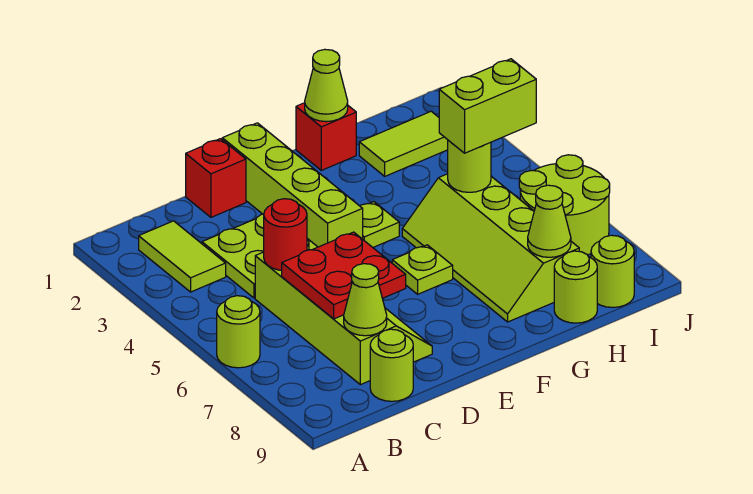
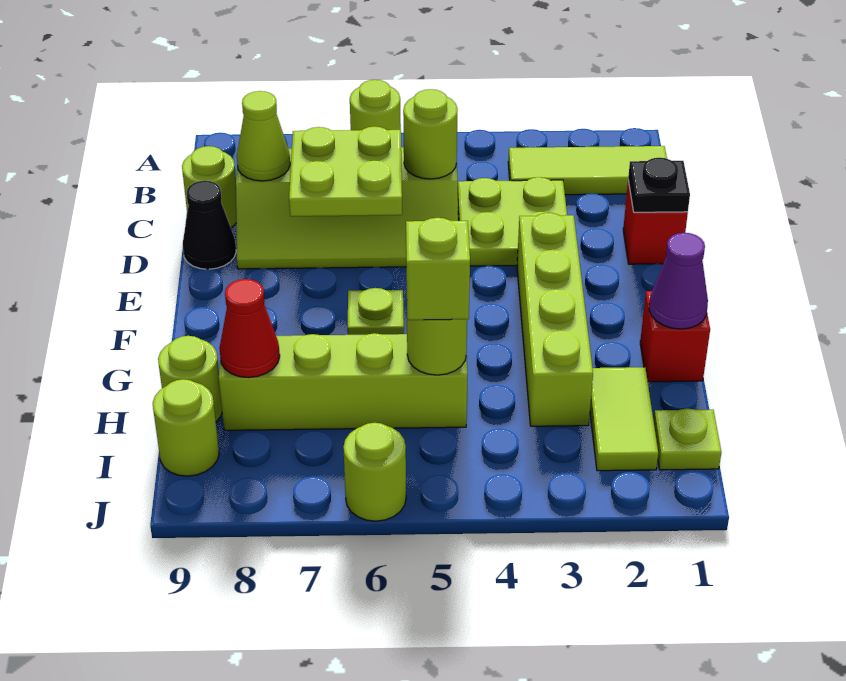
lime 1x2 tile [139,221,226,292] -> lime 1x3 tile [508,146,667,195]
red 1x1 round brick [264,199,307,270] -> lime 1x1 round brick [403,89,458,179]
red 2x2 plate [282,232,406,319] -> lime 2x2 plate [289,126,402,216]
none -> black 1x1 plate [628,158,690,212]
none -> black 1x1 cone [183,181,236,269]
lime 1x4 brick [222,123,363,247] -> lime 1x4 brick turned to [517,213,593,426]
lime 1x1 plate [360,202,399,247] -> lime 1x1 plate moved to [654,408,721,470]
lime 1x1 cone [305,49,348,122] -> purple 1x1 cone [649,233,708,329]
lime 1x2 brick [439,59,536,153] -> lime 1x1 brick [406,218,470,320]
lime 1x1 cone [528,185,571,257] -> red 1x1 cone [219,279,280,378]
lime 2x2 round brick [519,155,610,255] -> lime 1x1 round brick [343,423,406,521]

